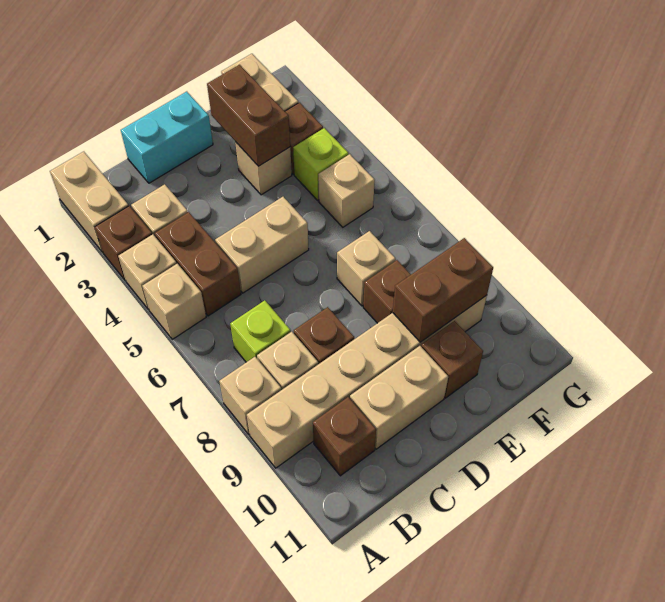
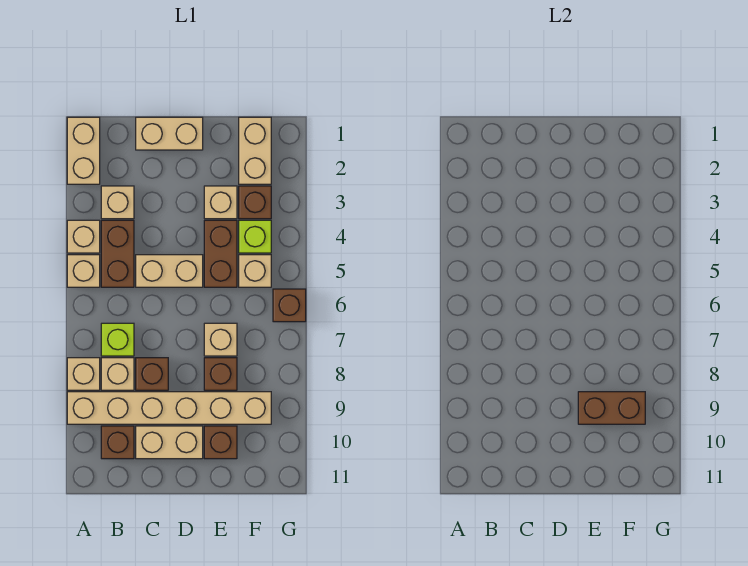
brown 1x1 brick [95,206,152,280] -> brown 1x1 brick moved to [273,289,306,322]
cyan 1x2 brick [121,92,213,183] -> tan 1x2 brick [136,117,203,150]
brown 1x2 brick [207,65,290,166] -> brown 1x2 brick moved to [204,220,237,287]

